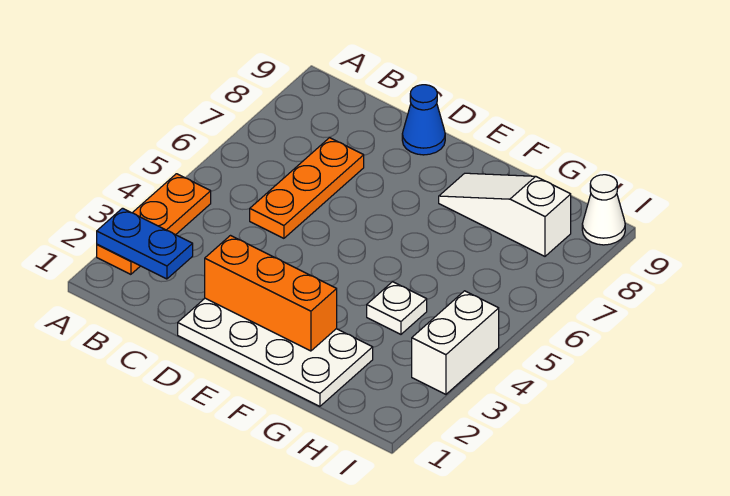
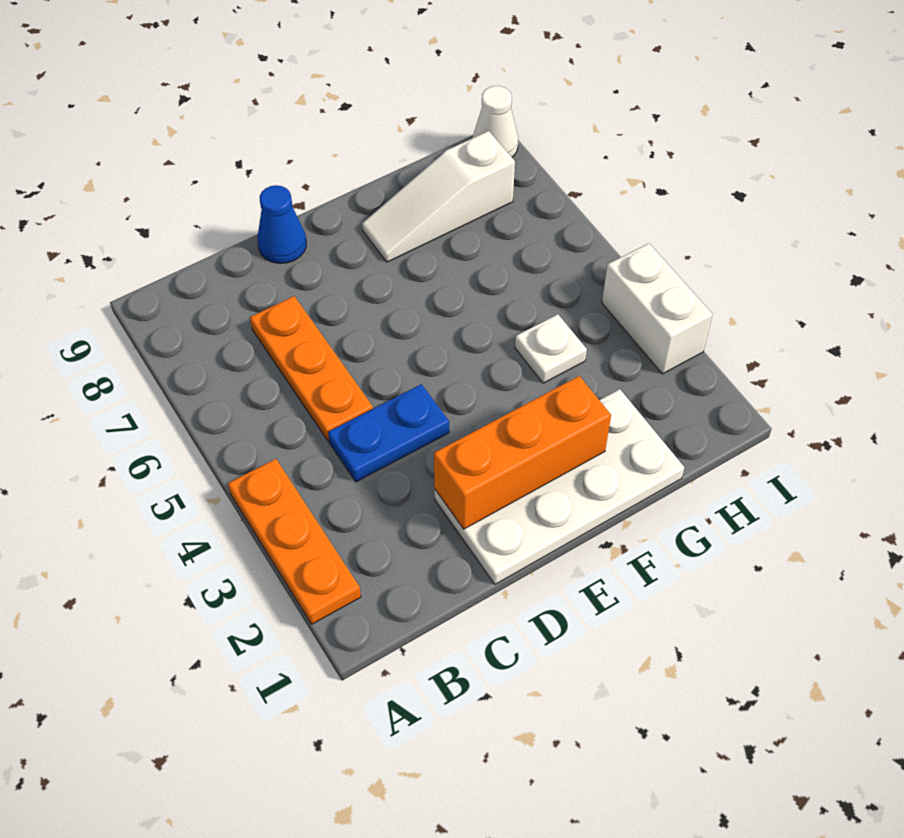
blue 1x2 plate [97,208,193,279] -> blue 1x2 plate moved to [328,384,449,482]

